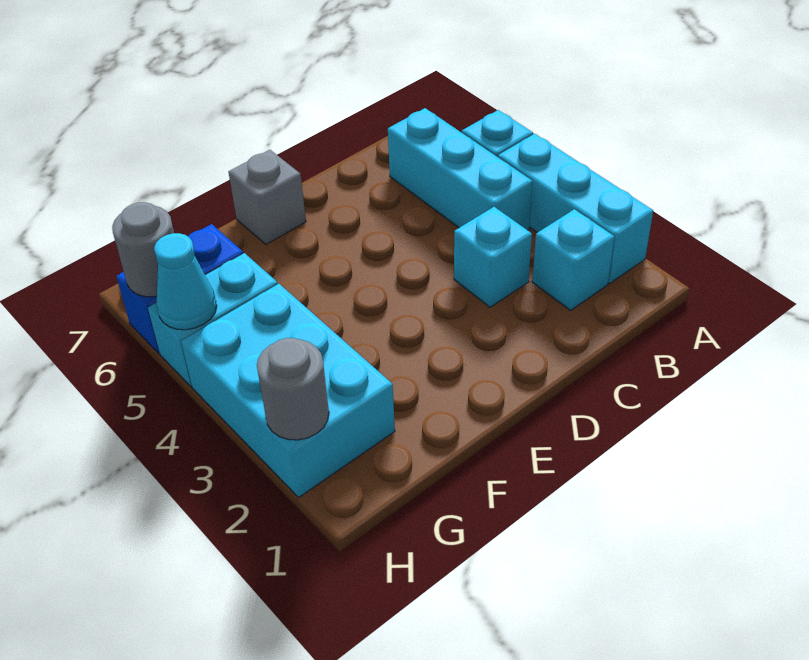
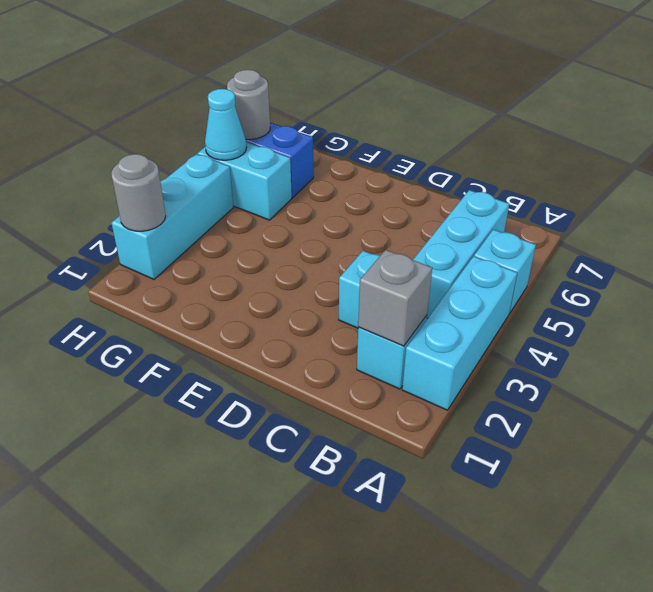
grey 1x1 brick [229,150,306,244] -> grey 1x1 brick moved to [358,250,432,346]
cyan 2x3 brick [181,284,395,497] -> cyan 1x3 brick [111,154,233,279]

